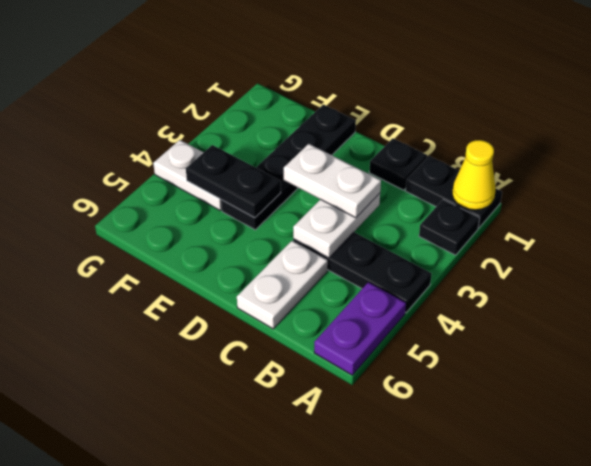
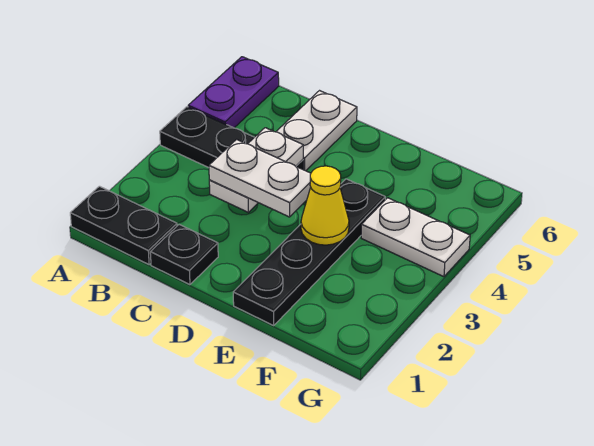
yellow 1x1 cone [452,140,496,210] -> yellow 1x1 cone moved to [301,166,349,245]
black 1x1 plate [419,200,480,255] -> none
black 1x2 plate [186,145,281,218] -> none

